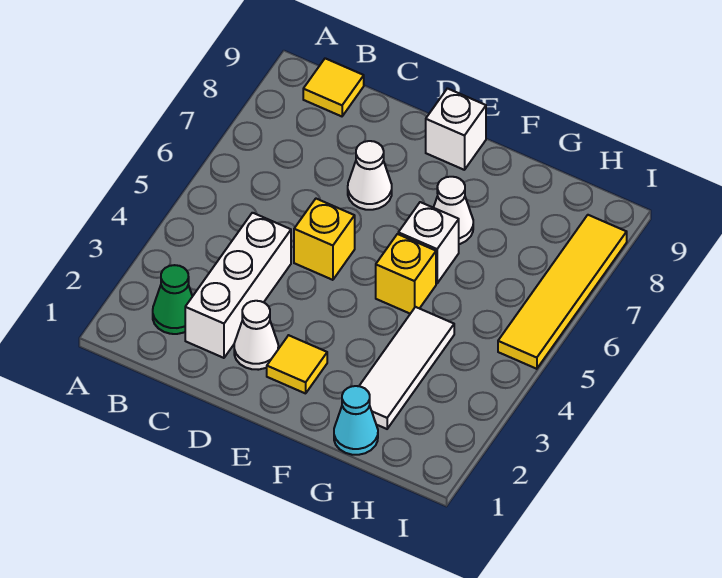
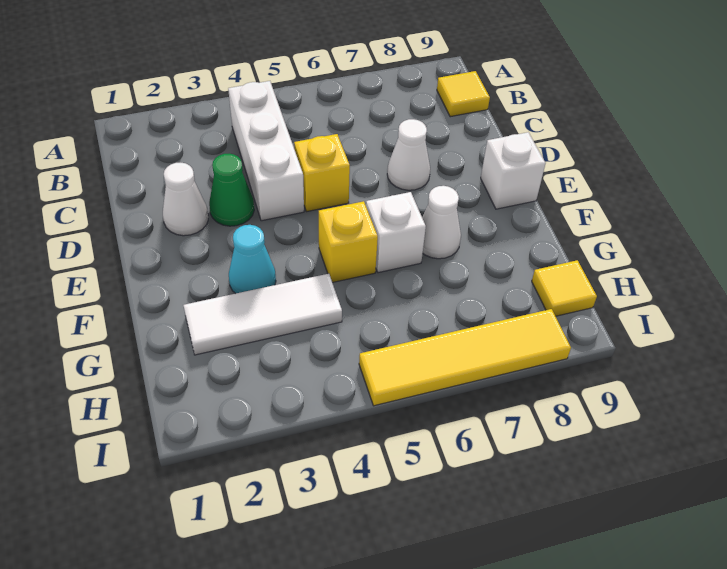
green 1x1 cone [153,265,193,334] -> green 1x1 cone moved to [209,154,254,226]
white 1x3 brick [185,213,291,358] -> white 1x3 brick turned to [228,81,304,221]
yellow 1x1 tile [267,335,327,393] -> yellow 1x1 tile moved to [532,260,597,316]
cyan 1x1 cone [334,386,378,455] -> cyan 1x1 cone moved to [229,225,276,294]

